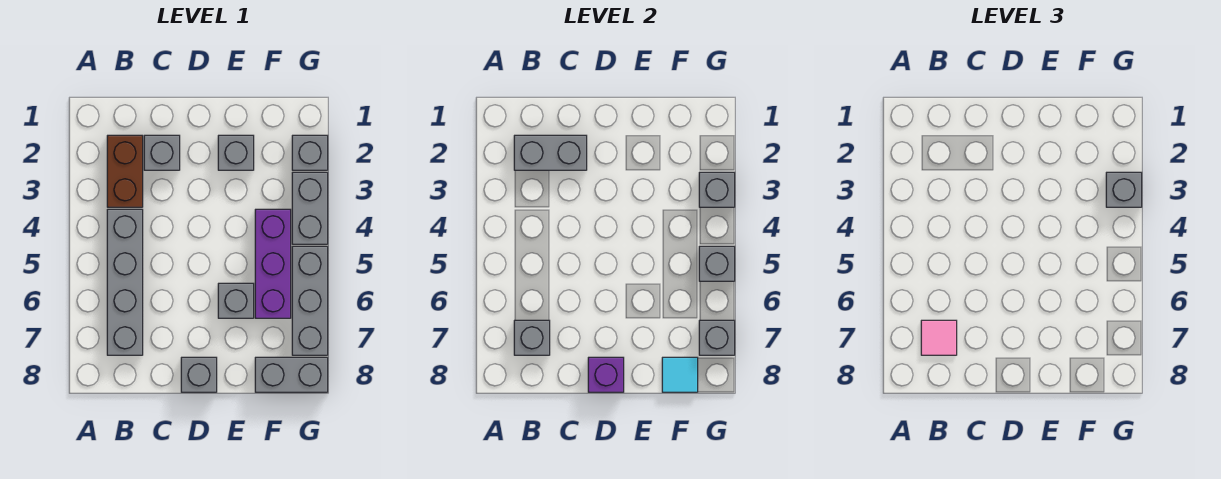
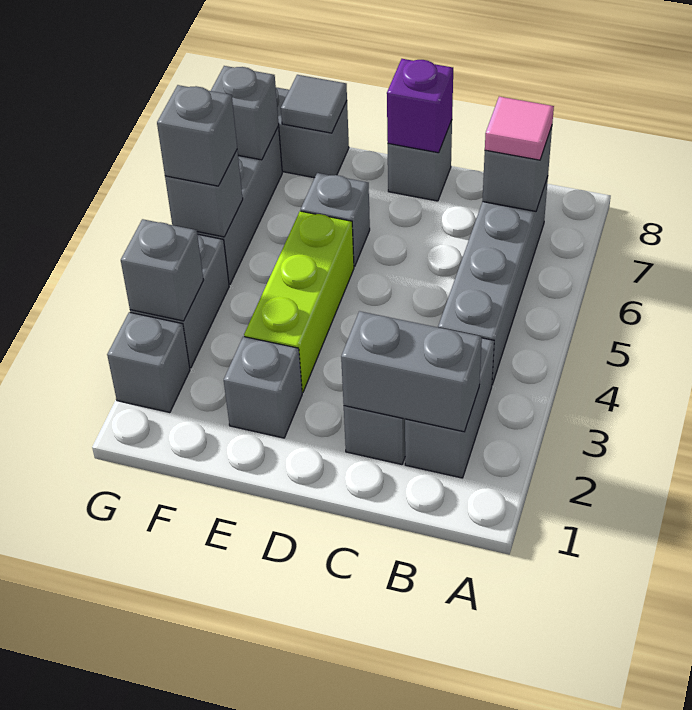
brown 1x2 brick [107,135,143,207] -> grey 1x2 brick [405,338,494,478]
none -> lime 1x3 brick [244,211,354,392]
purple 1x3 brick [255,209,291,318] -> none
cyan 1x1 tile [662,357,698,392] -> grey 1x1 tile [281,75,347,133]
grey 1x1 brick [1106,172,1142,207] -> grey 1x1 brick moved to [157,85,237,186]

